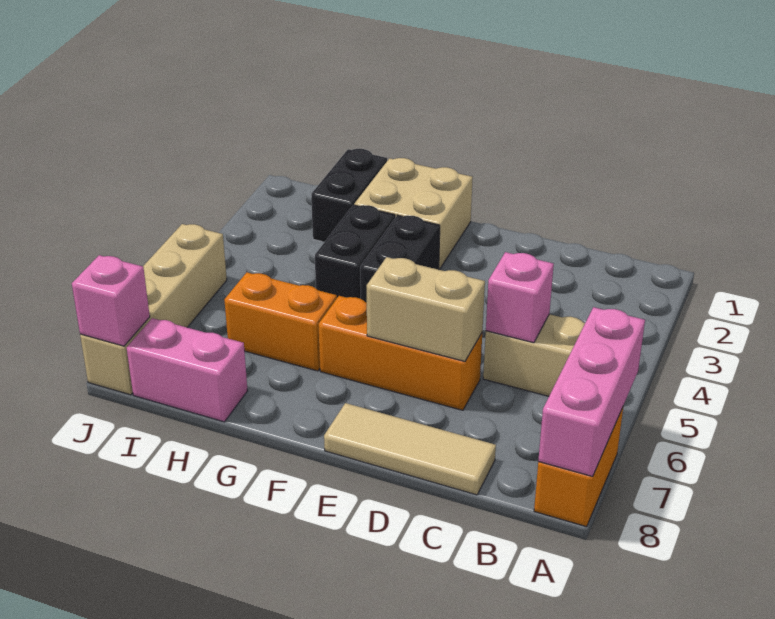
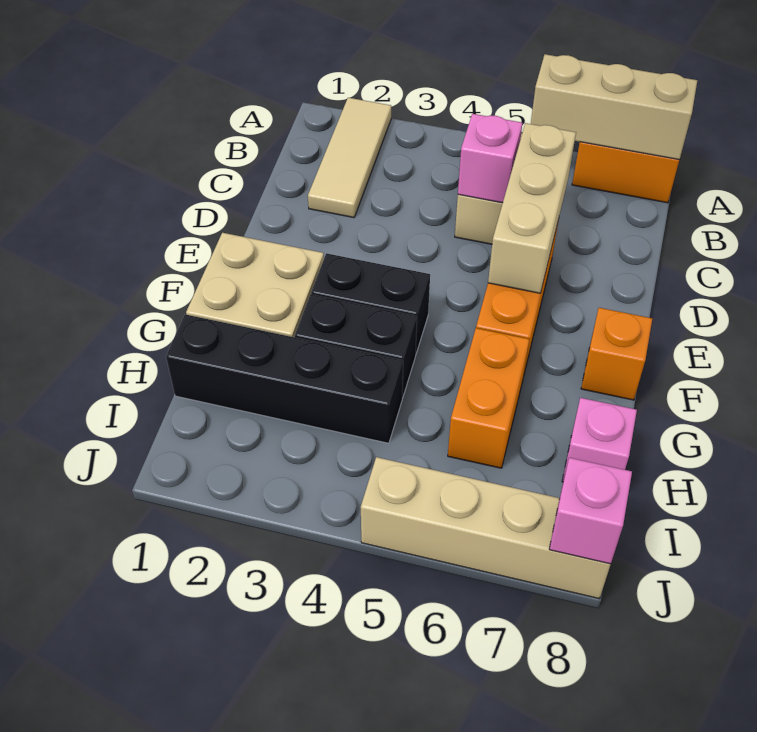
pink 1x3 brick [538,307,645,476] -> tan 1x3 brick [531,54,697,160]
tan 1x3 tile [324,403,496,495] -> tan 1x3 tile moved to [308,98,391,218]
tan 1x2 brick [367,257,485,361] -> tan 1x3 brick [488,123,576,293]
none -> orange 1x1 brick [581,308,652,400]
black 1x2 brick [311,149,387,242] -> black 1x4 brick [166,314,403,443]
pink 1x2 brick [127,318,248,422] -> pink 1x1 brick [562,398,637,482]

